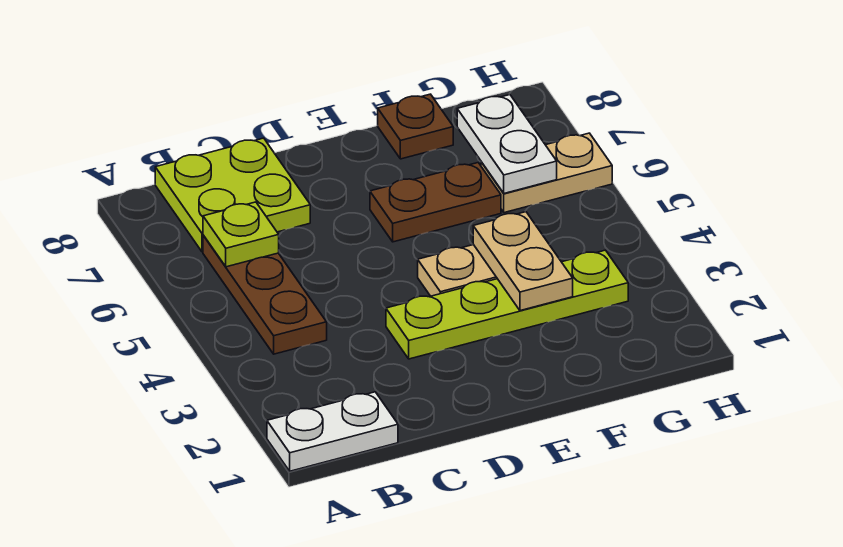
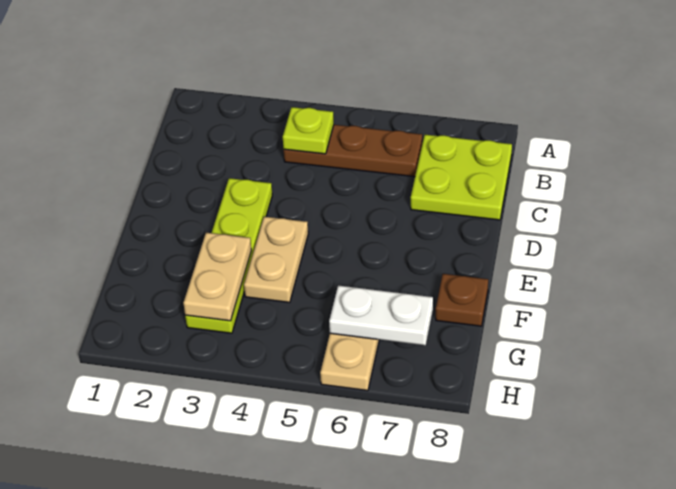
white 1x2 plate [267,392,398,471] -> none
lime 1x1 plate [203,202,279,267] -> lime 1x1 plate moved to [283,107,334,154]
brown 1x2 plate [370,163,501,242] -> none
tan 1x2 plate [473,212,573,311] -> tan 1x2 plate turned to [183,233,251,321]

